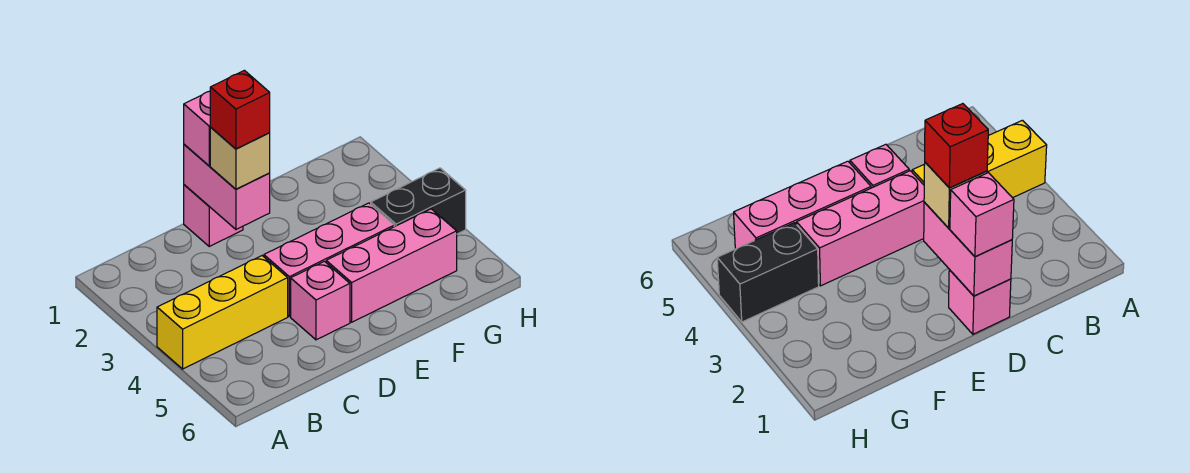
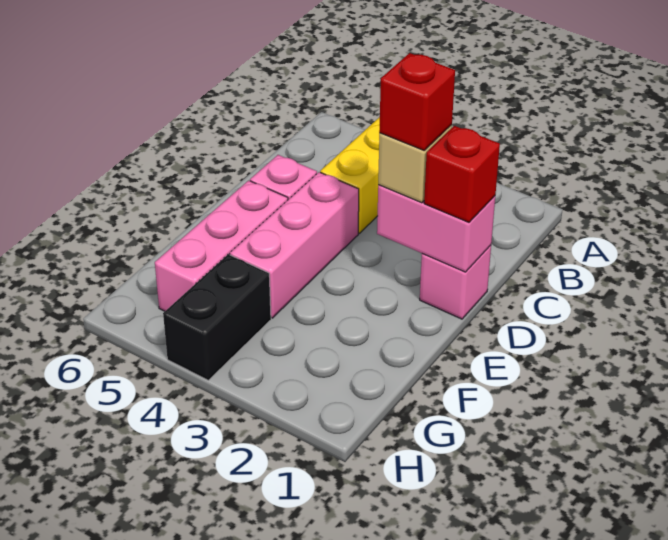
pink 1x1 brick [184,91,211,166] -> red 1x1 brick [424,126,500,222]

